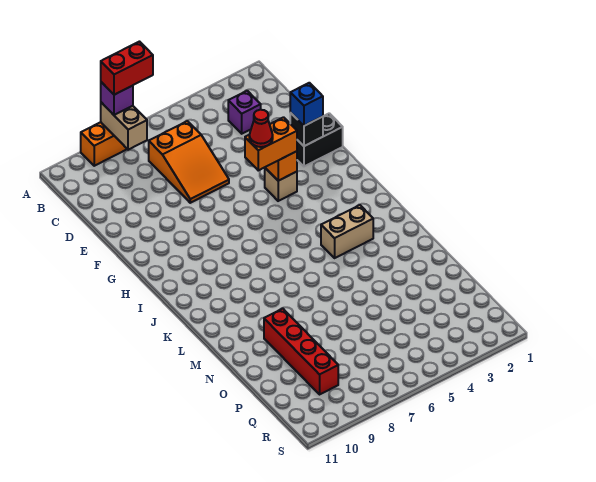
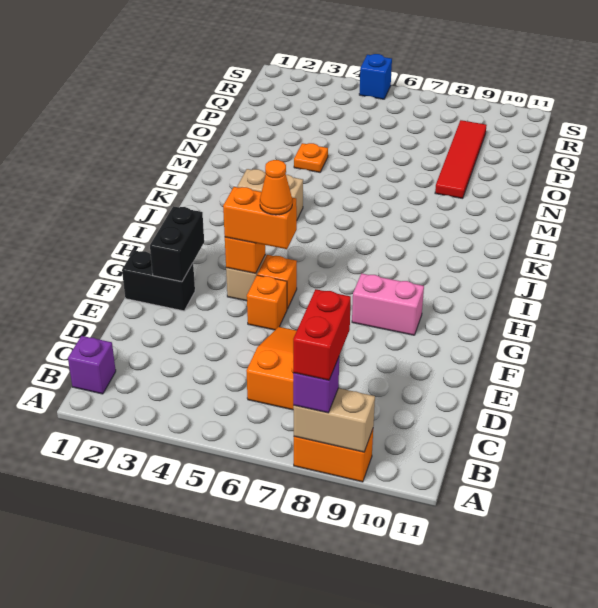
red 1x2 brick [101,42,153,95] -> red 1x2 brick turned to [293,289,351,380]
tan 1x2 brick [101,102,147,150] -> tan 1x2 brick turned to [293,388,375,452]
purple 1x1 brick [228,91,261,134] -> purple 1x1 brick moved to [68,336,116,394]
black 1x1 brick [290,113,323,146] -> black 1x2 brick [150,206,204,282]
blue 1x1 brick [290,83,323,126] -> blue 1x1 brick moved to [359,54,392,99]
none -> orange 1x1 brick [247,275,287,330]
none -> orange 1x1 brick [257,255,297,309]
red 1x1 cone [249,110,273,147] -> orange 1x1 cone [260,160,292,215]
none -> pink 1x2 brick [352,273,424,335]
none -> orange 1x1 plate [294,143,328,172]
red 1x4 brick [264,309,338,394] -> red 1x4 tile [435,120,487,199]

